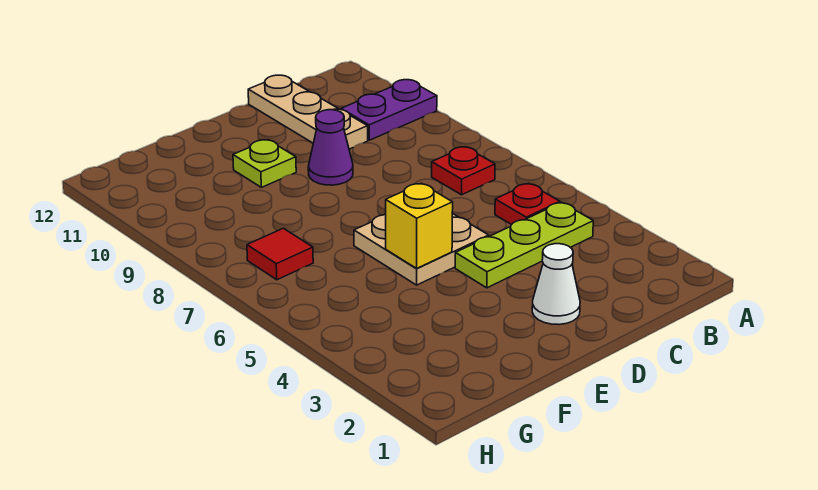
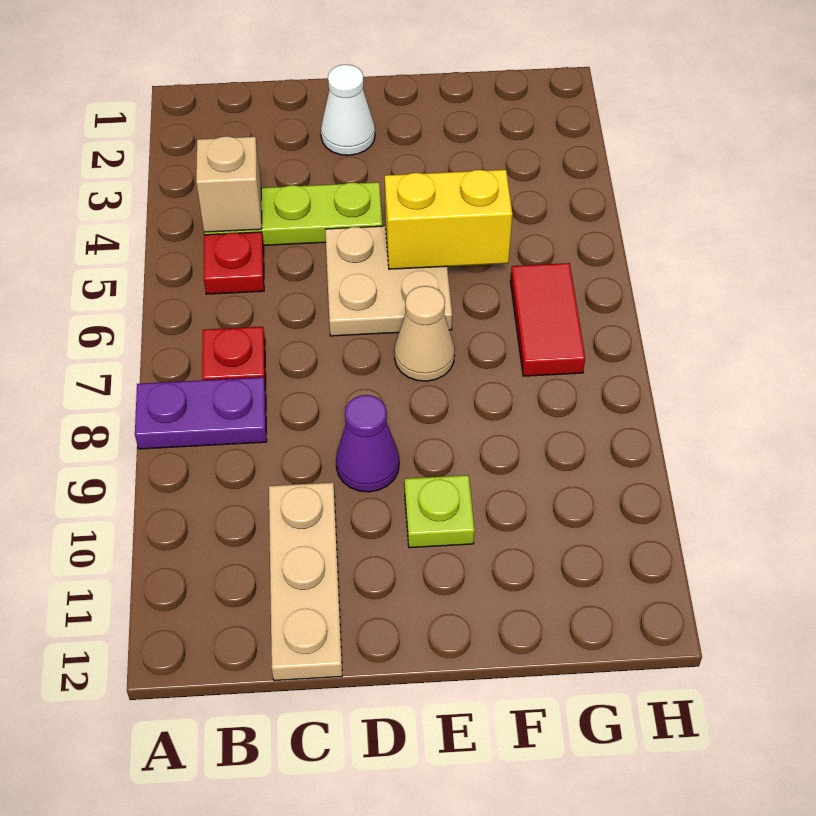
purple 1x2 plate [341,80,437,140] -> purple 1x2 plate moved to [135,377,267,449]
none -> tan 1x1 brick [196,136,262,232]
yellow 1x1 brick [386,183,453,269] -> yellow 1x2 brick [385,170,512,269]
none -> tan 1x1 cone [394,286,455,381]
red 1x1 tile [247,228,313,280] -> red 1x2 tile [510,263,585,376]

